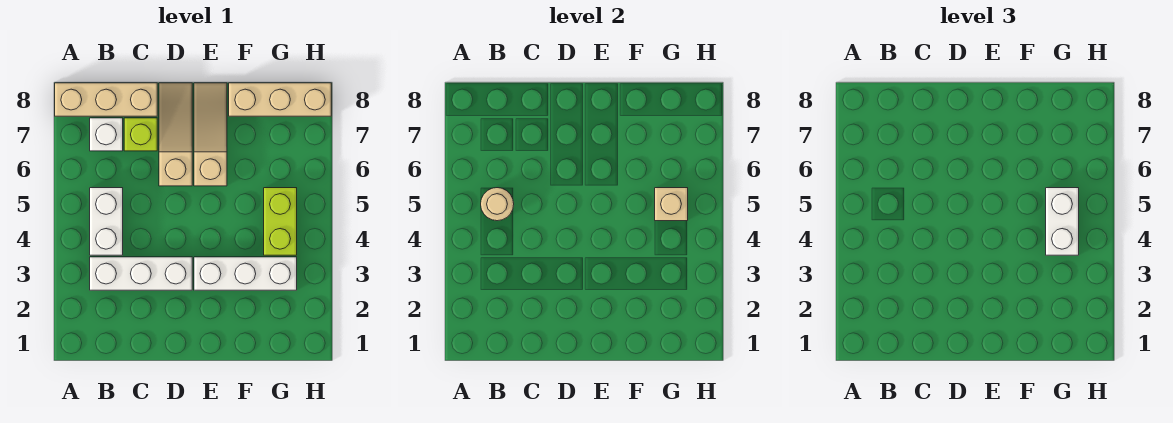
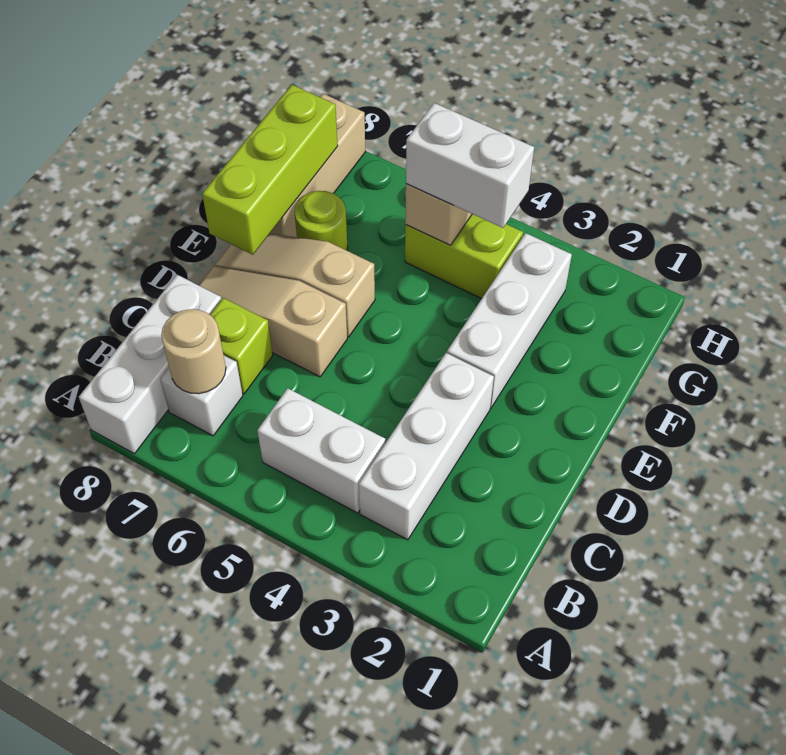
tan 1x3 brick [55,83,157,116] -> white 1x3 brick [79,275,221,454]
tan 1x1 round brick [481,188,514,221] -> tan 1x1 round brick moved to [161,309,226,394]
none -> lime 1x3 brick [202,85,338,255]
none -> lime 1x1 round brick [295,191,348,250]

